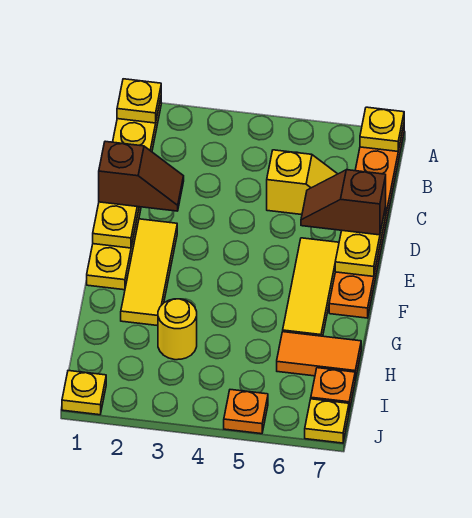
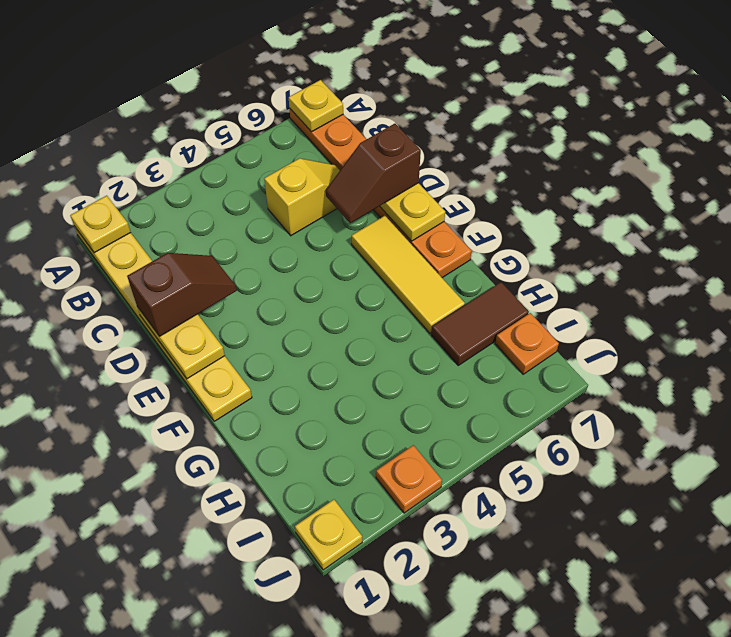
yellow 1x3 tile [121,219,177,326] -> none
yellow 1x1 round brick [158,299,197,360] -> none
orange 1x2 tile [277,332,361,380] -> brown 1x2 tile [431,282,529,365]
orange 1x1 plate [224,390,268,434] -> orange 1x1 plate moved to [376,445,442,513]
yellow 1x1 plate [305,399,349,443] -> none

